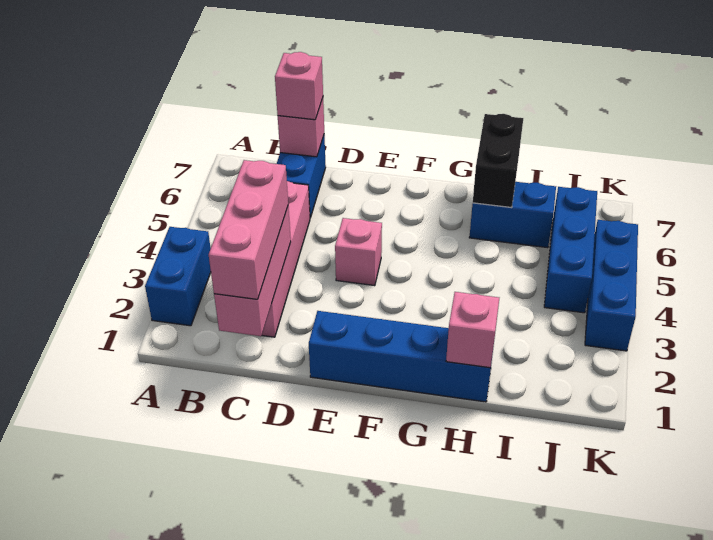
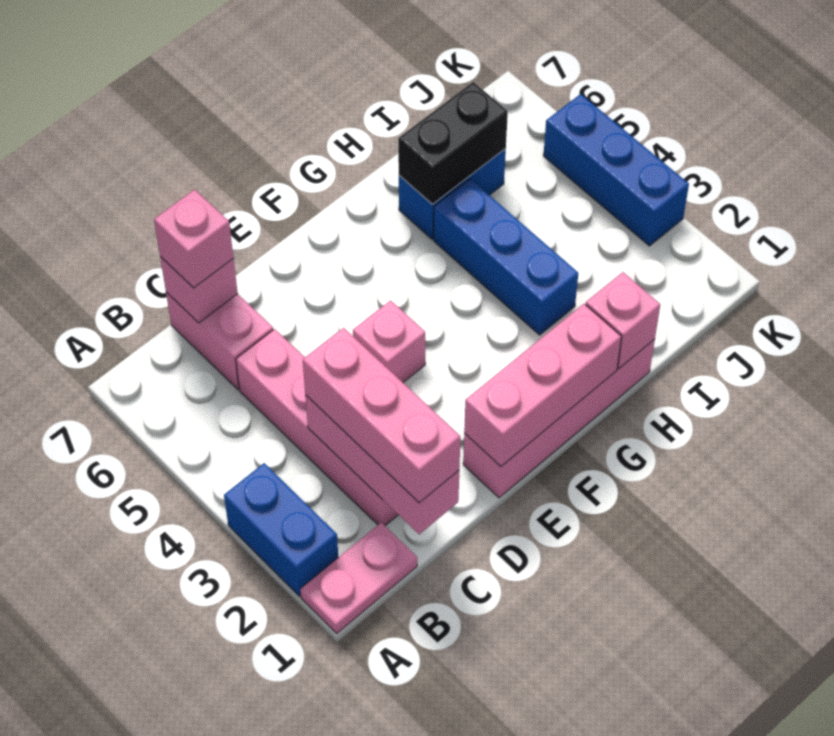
none -> pink 1x2 plate [300,522,417,633]
blue 1x2 brick [276,135,326,218] -> pink 1x2 brick [166,292,273,390]
blue 1x4 brick [309,311,494,402] -> pink 1x4 brick [463,339,655,498]
none -> pink 1x3 brick [464,304,621,466]
black 1x2 brick [473,114,523,208] -> black 1x2 brick turned to [398,82,508,204]
blue 1x3 brick [544,187,597,313] -> blue 1x3 brick moved to [434,179,578,335]

